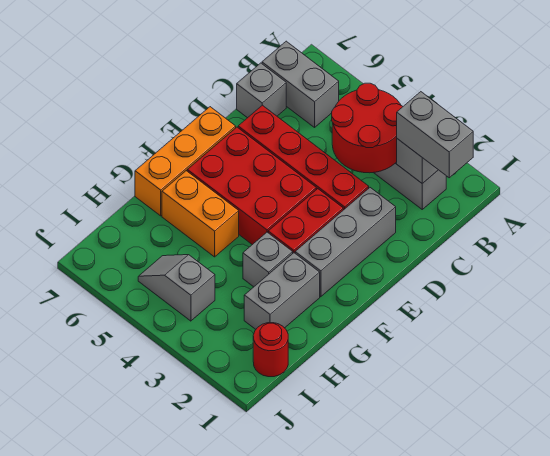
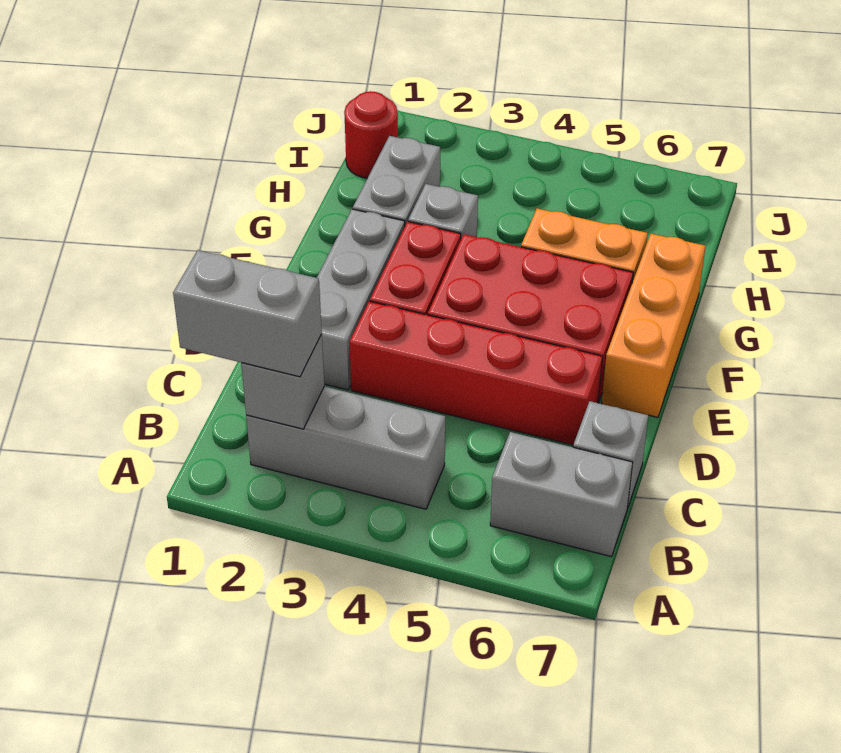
red 2x2 round brick [332,83,403,173] -> none
grey 1x2 slope [138,255,215,321] -> none

